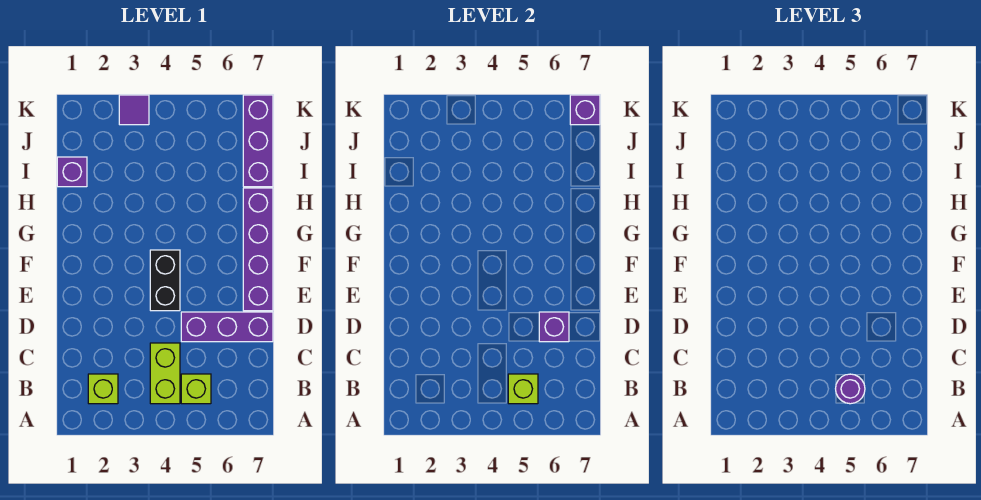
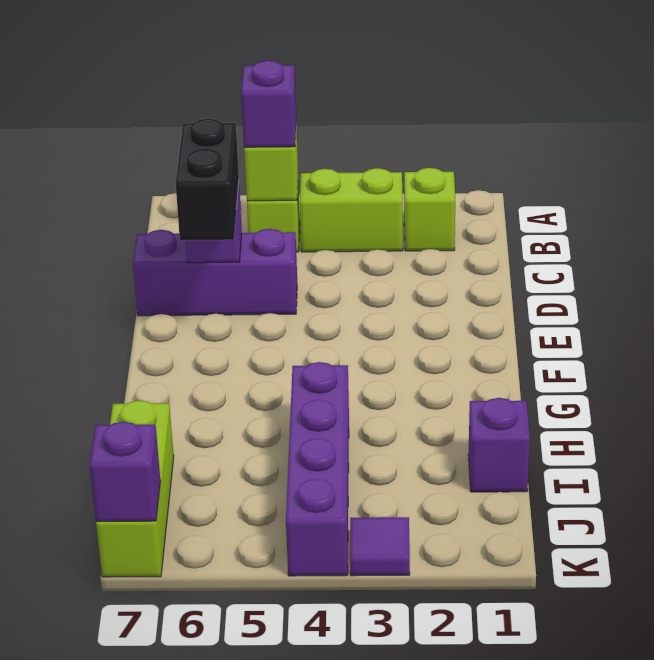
lime 1x2 brick [150,343,180,404] -> lime 1x2 brick turned to [300,168,403,252]
purple 1x1 round brick [836,374,865,404] -> purple 1x1 brick [241,61,296,147]
black 1x2 brick [150,250,180,311] -> black 1x2 brick moved to [176,118,239,240]
purple 1x4 brick [243,188,273,311] -> purple 1x4 brick moved to [286,362,349,576]
purple 1x3 brick [243,95,273,187] -> lime 1x3 brick [96,400,174,577]

